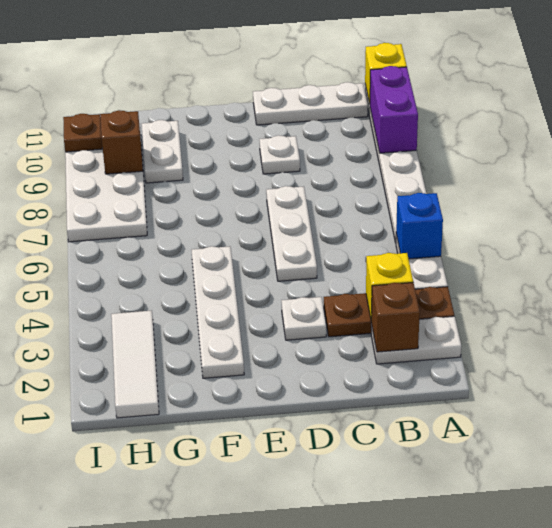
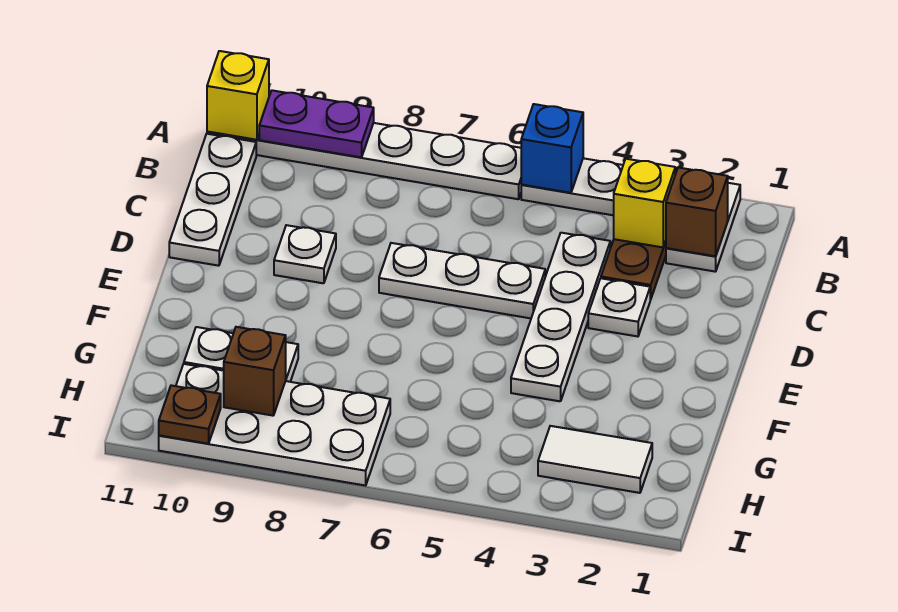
purple 1x2 brick [370,66,418,153] -> purple 1x2 plate [259,90,374,157]
white 1x4 plate [192,246,244,378] -> white 1x4 plate turned to [511,233,610,401]
white 1x3 tile [111,310,159,418] -> white 1x2 tile [538,426,652,493]

